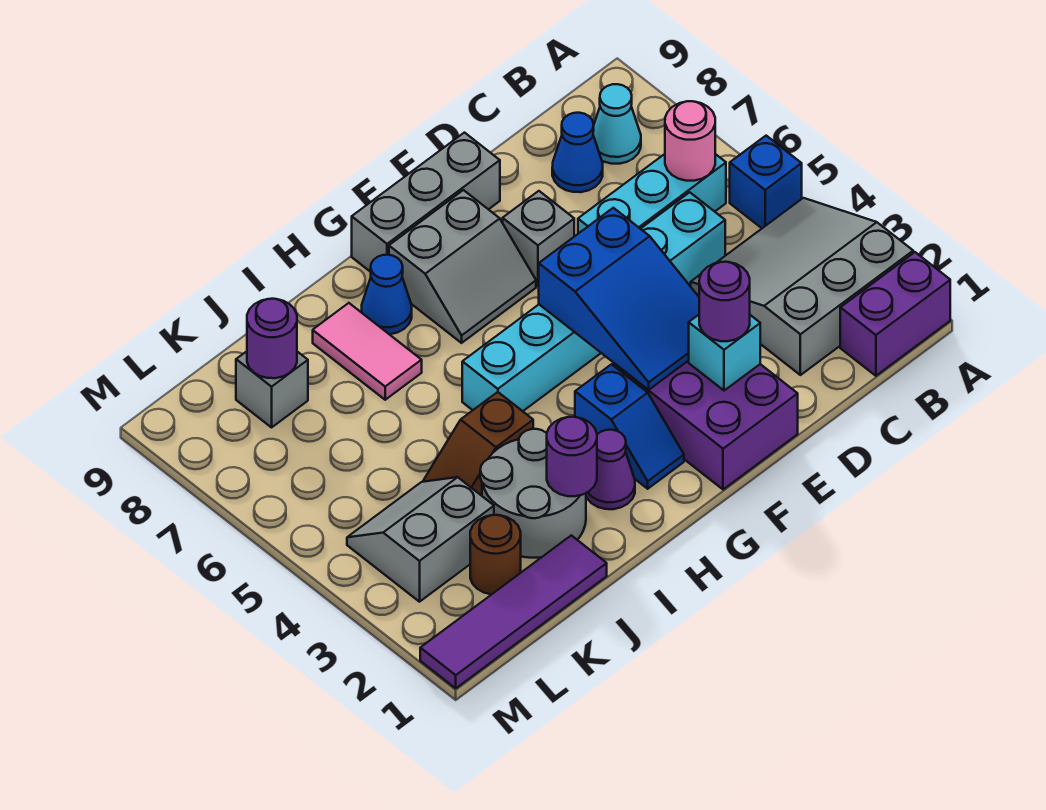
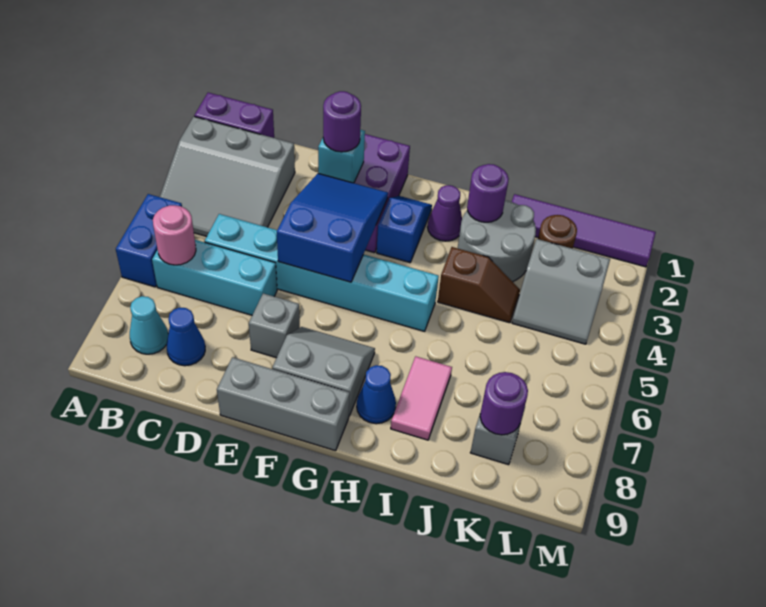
blue 1x1 brick [730,136,802,228] -> blue 1x2 brick [116,194,182,287]

